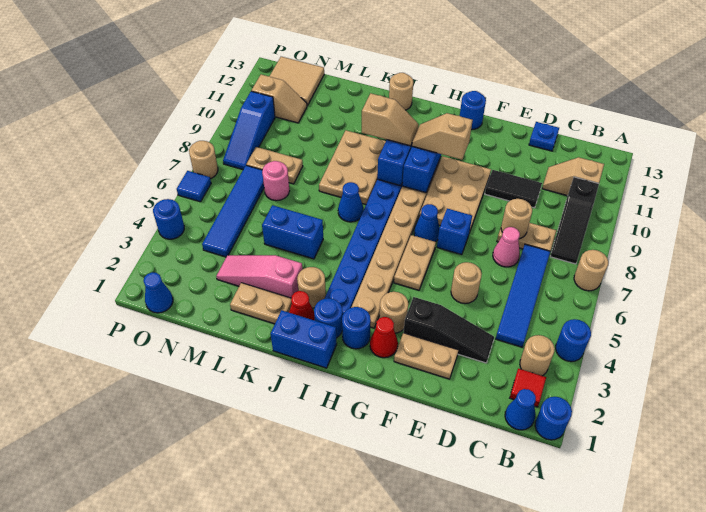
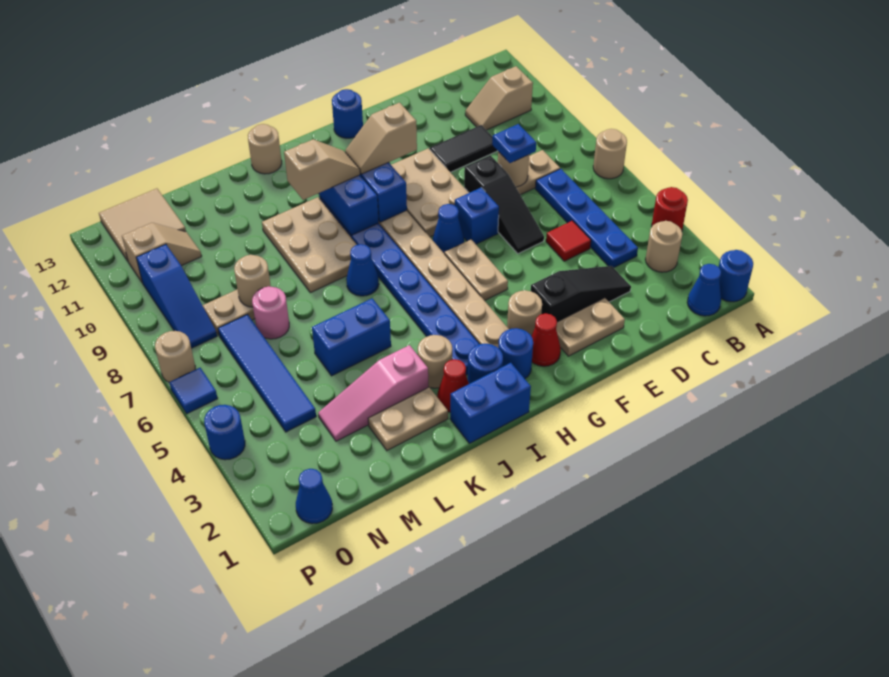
blue 1x1 round brick [556,319,591,362] -> red 1x1 round brick [652,187,688,230]
red 1x1 tile [510,368,546,407] -> red 1x1 tile moved to [546,221,591,261]
black 1x3 slope [550,177,599,264] -> black 1x3 slope moved to [464,155,544,254]
blue 1x4 tile [496,244,550,347] -> blue 1x4 plate [535,169,638,268]
pink 1x1 cone [493,227,520,267] -> none
blue 1x1 plate [529,122,559,151] -> blue 1x1 plate moved to [492,124,536,163]
tan 1x1 round brick [451,262,482,304] -> tan 1x1 round brick moved to [234,255,271,307]

